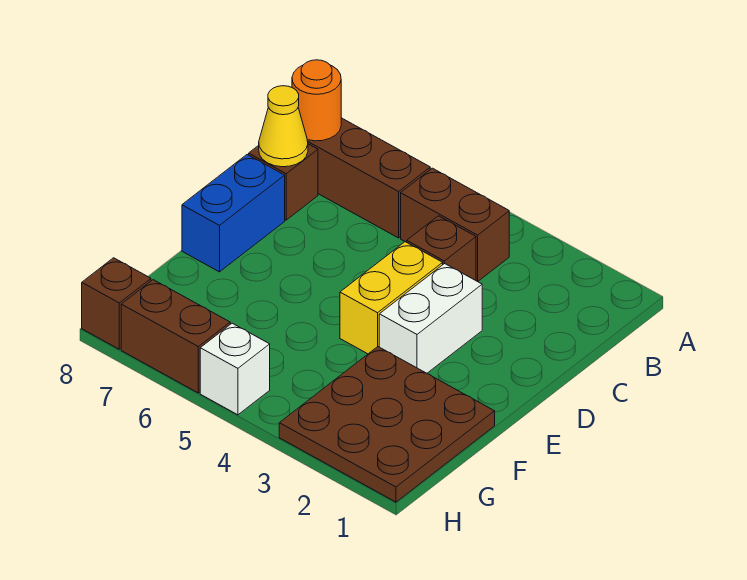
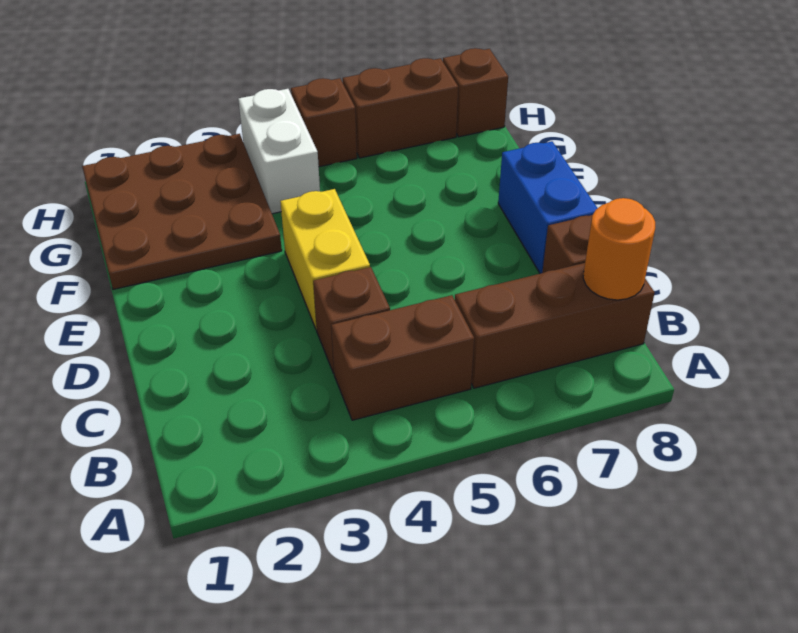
yellow 1x1 cone [259,86,308,167] -> none
white 1x2 brick [379,264,482,373] -> white 1x2 brick moved to [238,89,320,214]
white 1x1 brick [200,323,270,415] -> brown 1x1 brick [291,78,357,167]

